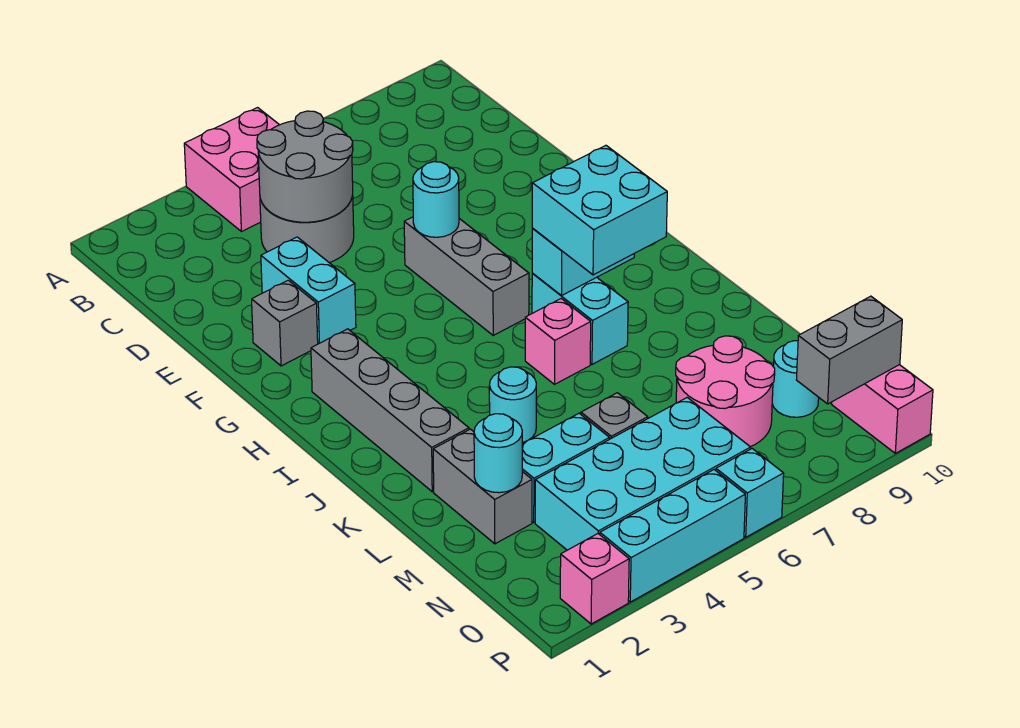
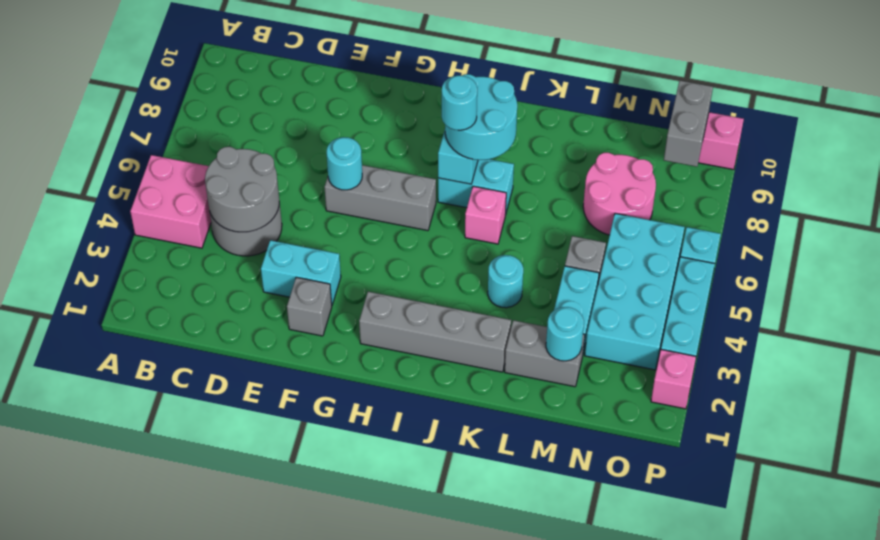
cyan 2x2 brick [532,145,667,275] -> cyan 2x2 round brick [445,74,517,160]
cyan 1x1 round brick [772,341,819,417] -> cyan 1x1 round brick moved to [442,75,477,130]

